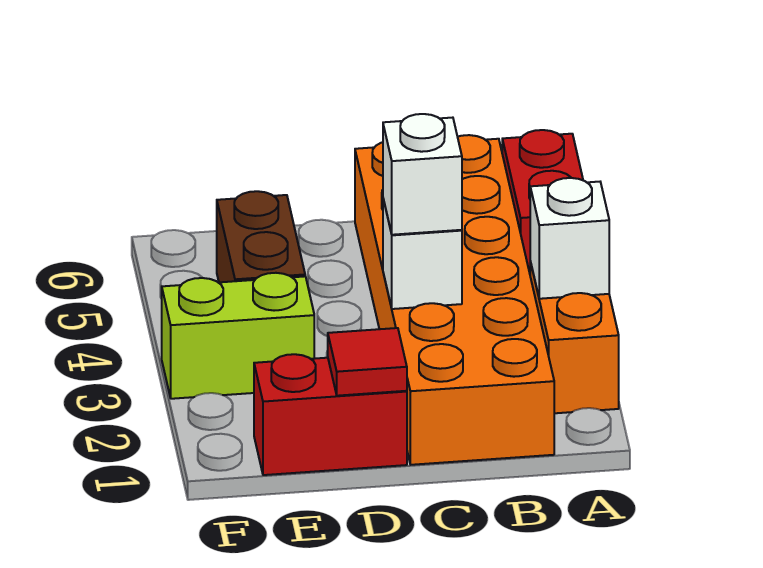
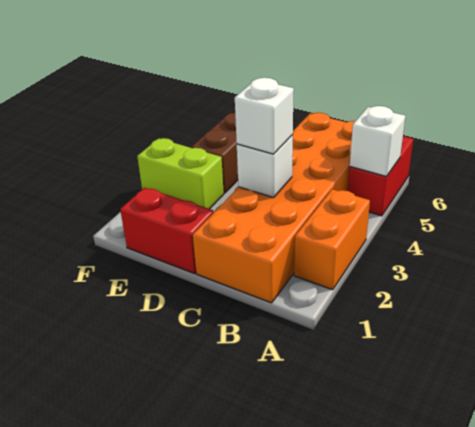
white 1x1 brick [530,178,609,299] -> white 1x1 brick moved to [350,106,405,177]
red 1x1 tile [328,328,407,396] -> none

